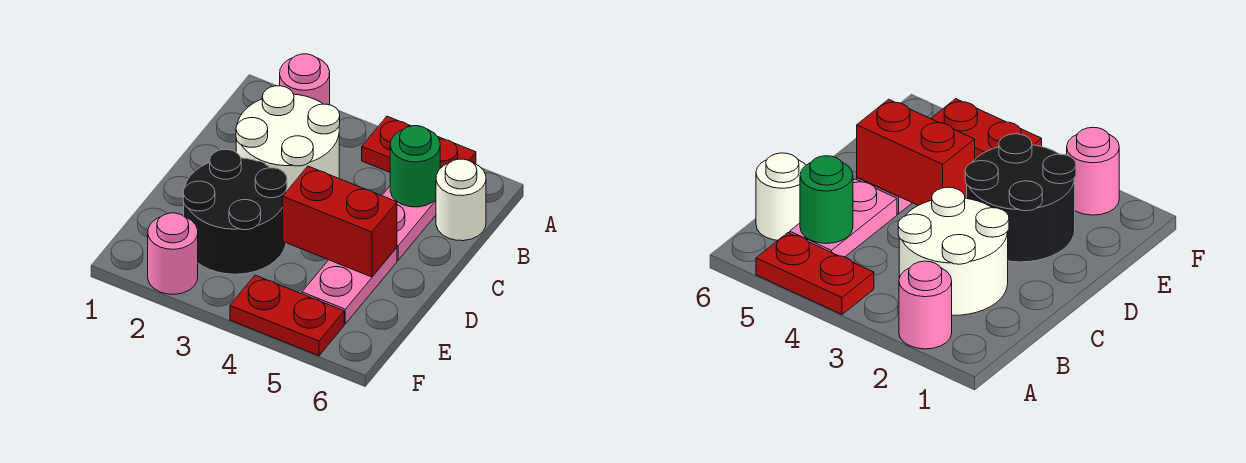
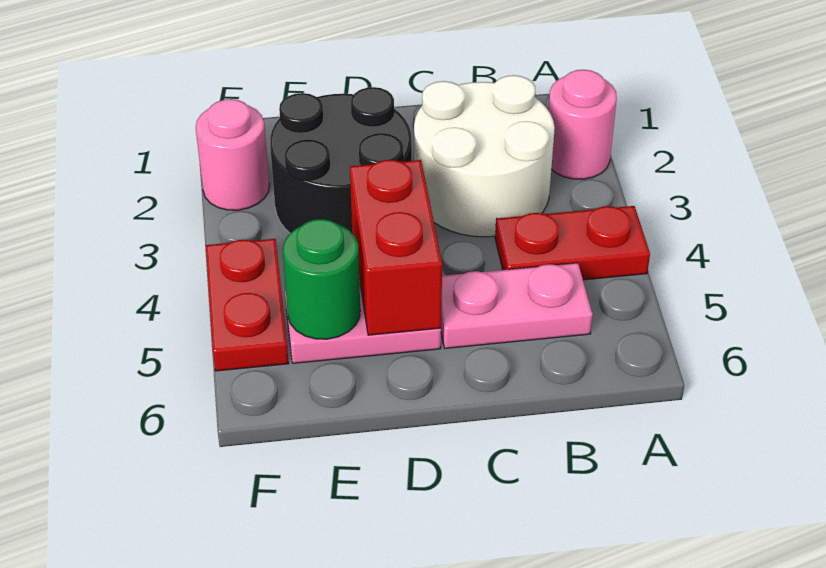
red 1x2 plate [362,116,476,172] -> red 1x2 plate turned to [495,206,650,280]
green 1x1 round brick [390,126,440,207] -> green 1x1 round brick moved to [283,219,360,339]
white 1x1 round brick [436,159,486,241] -> none

